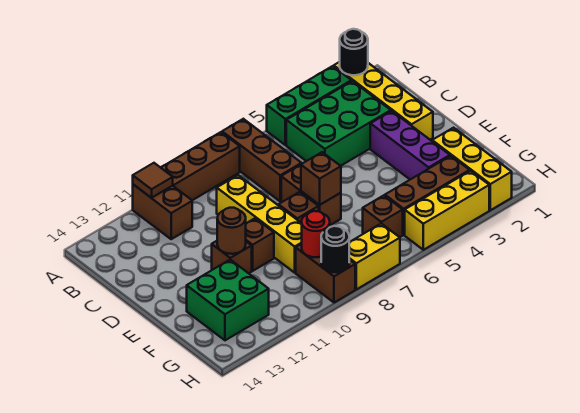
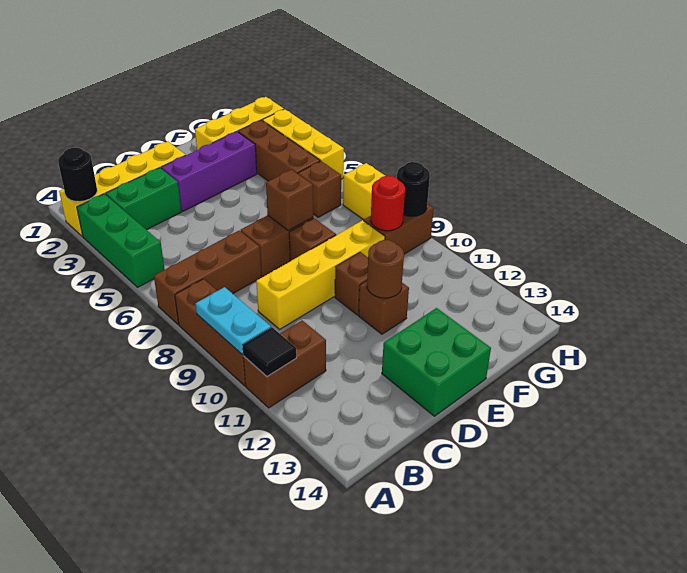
none -> cyan 1x2 plate [196,287,271,355]
brown 1x1 tile [133,163,173,198] -> black 1x1 tile [243,328,296,376]
green 2x3 brick [286,81,391,166] -> green 1x2 brick [106,168,181,230]
green 2x2 brick [187,260,269,340] -> green 2x2 brick moved to [382,308,491,416]

